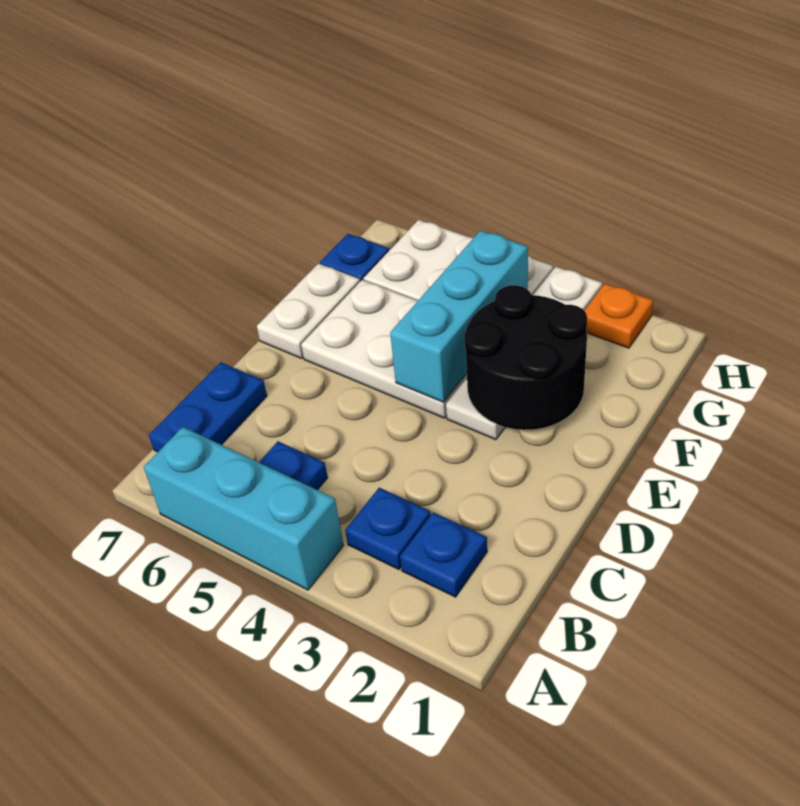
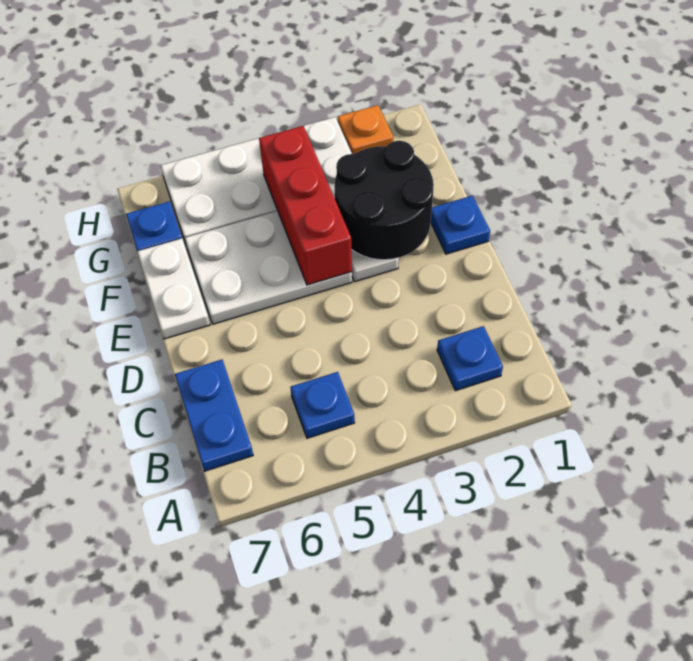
cyan 1x3 brick [144,427,343,590] -> none
blue 1x1 plate [345,488,431,569] -> blue 1x1 plate moved to [431,196,490,254]
cyan 1x3 brick [390,230,528,402] -> red 1x3 brick [259,126,352,285]

